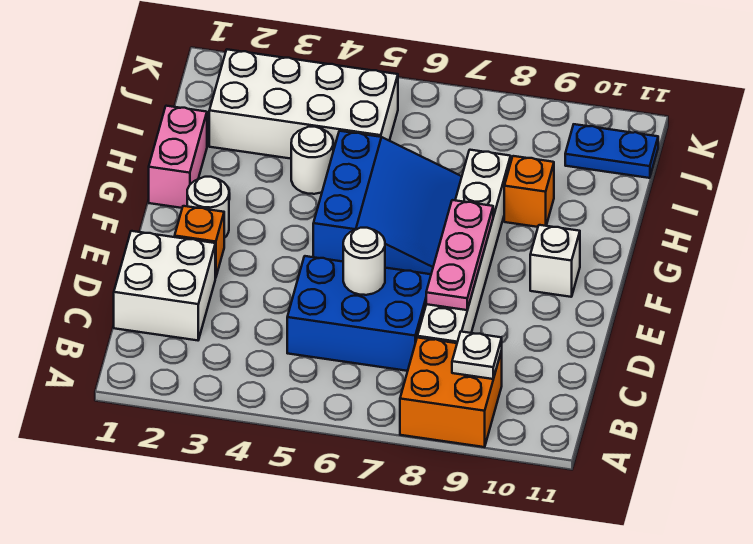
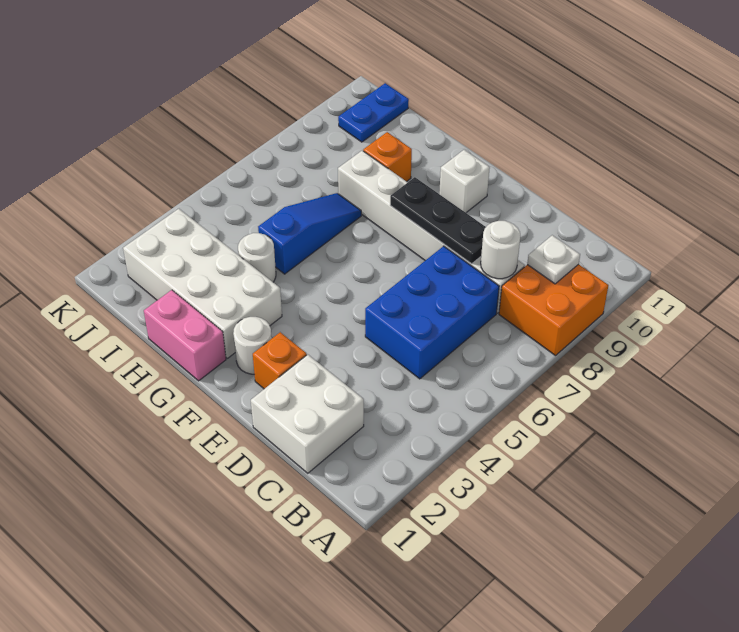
white 1x1 round brick [343,228,385,295] -> white 1x1 round brick moved to [481,221,520,279]
pink 1x3 plate [426,200,493,310] -> black 1x3 plate [390,177,486,264]
blue 3x3 slope [313,131,462,274] -> blue 1x3 slope [258,193,361,274]
white 2x4 brick [209,49,398,159] -> white 2x4 brick turned to [123,209,282,358]

